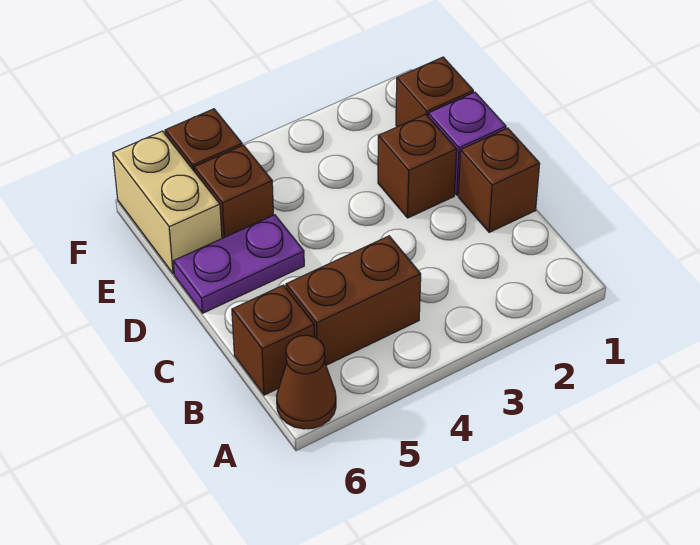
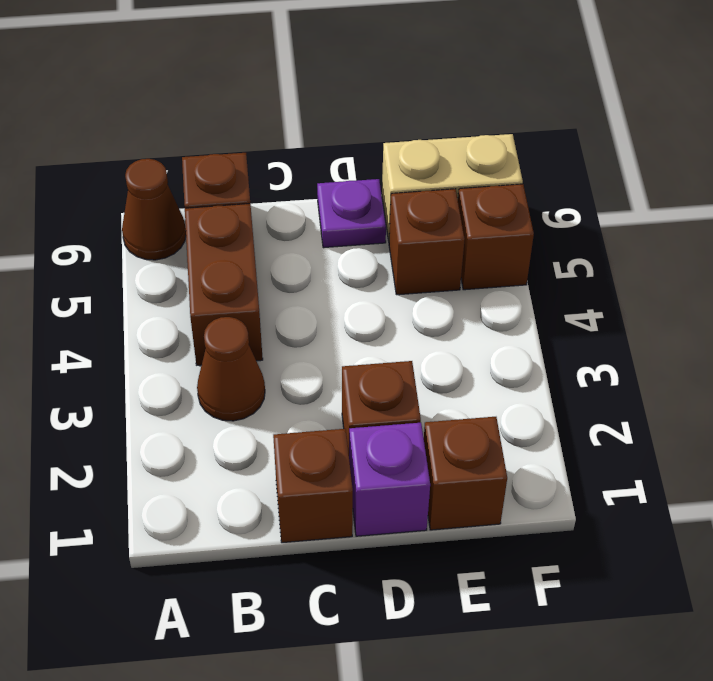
none -> brown 1x1 cone [197,317,265,421]
purple 1x2 plate [173,215,304,313] -> purple 1x1 plate [317,179,386,248]

